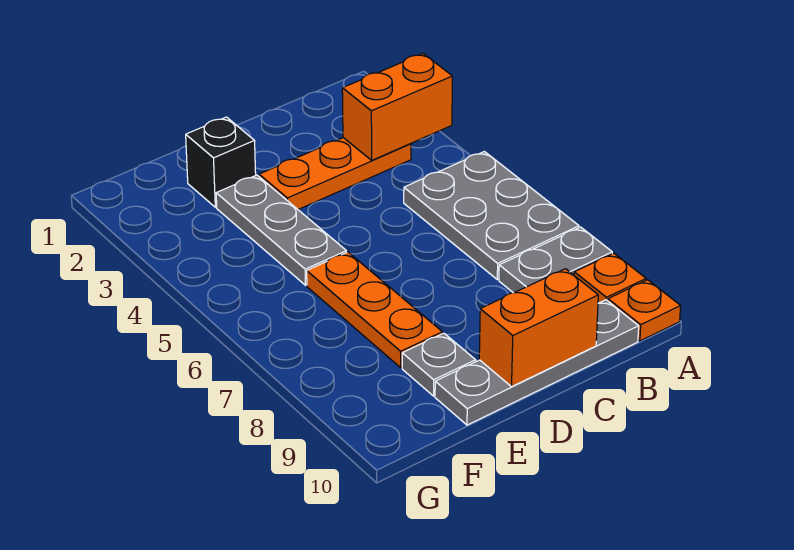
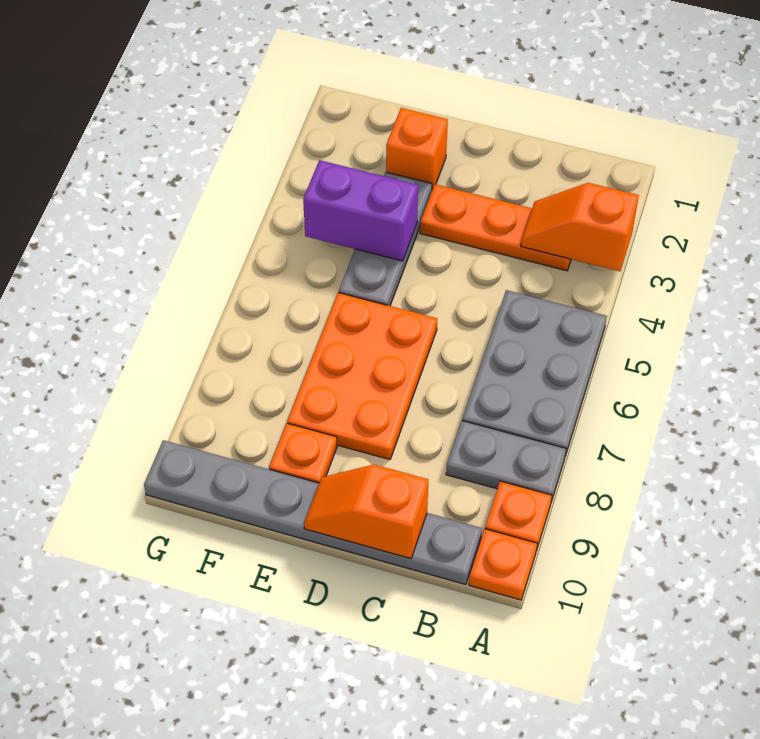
orange 1x2 brick [342,54,452,160] -> orange 1x2 slope [521,183,639,271]
grey 1x4 plate [435,300,639,425] -> grey 1x6 plate [144,440,482,585]
orange 1x2 brick [479,269,598,387] -> orange 1x2 slope [304,465,428,559]
black 1x1 brick [186,117,256,207] -> orange 1x1 brick [386,108,448,189]
none -> purple 1x2 brick [303,160,418,261]
orange 1x3 plate [307,252,443,367] -> orange 2x3 plate [287,293,437,460]
grey 1x1 plate [402,333,476,396] -> orange 1x1 plate [269,423,337,483]

